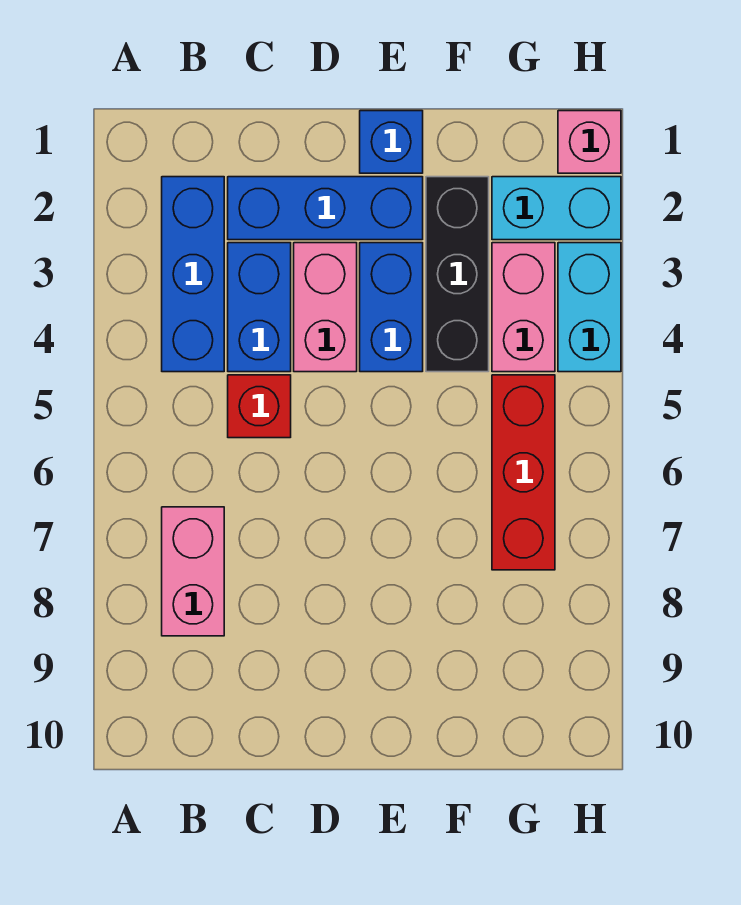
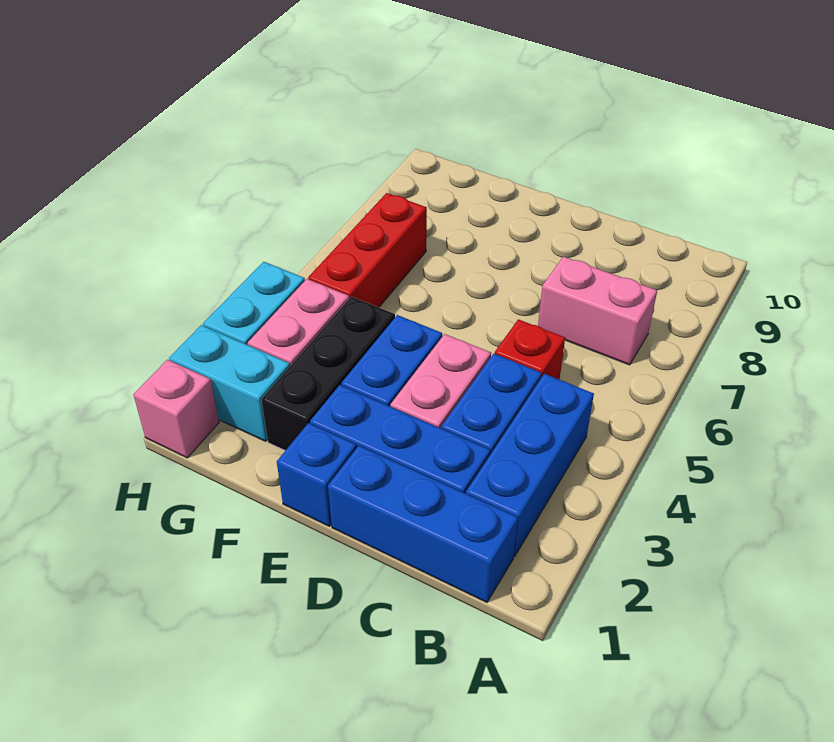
none -> blue 1x3 brick [328,446,518,602]
pink 1x2 brick [162,507,224,636] -> pink 1x2 brick turned to [538,256,657,365]

